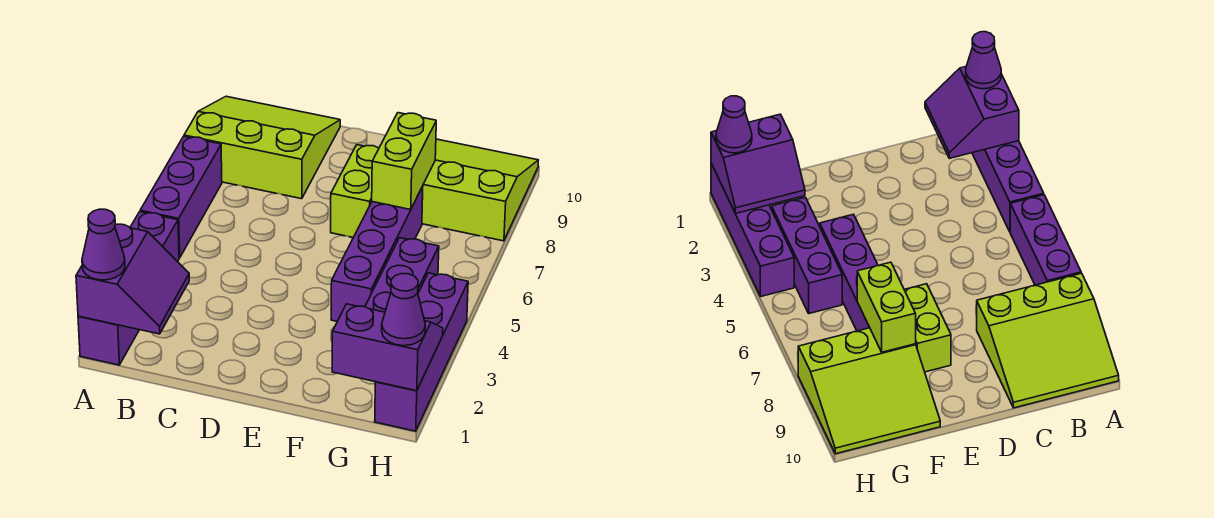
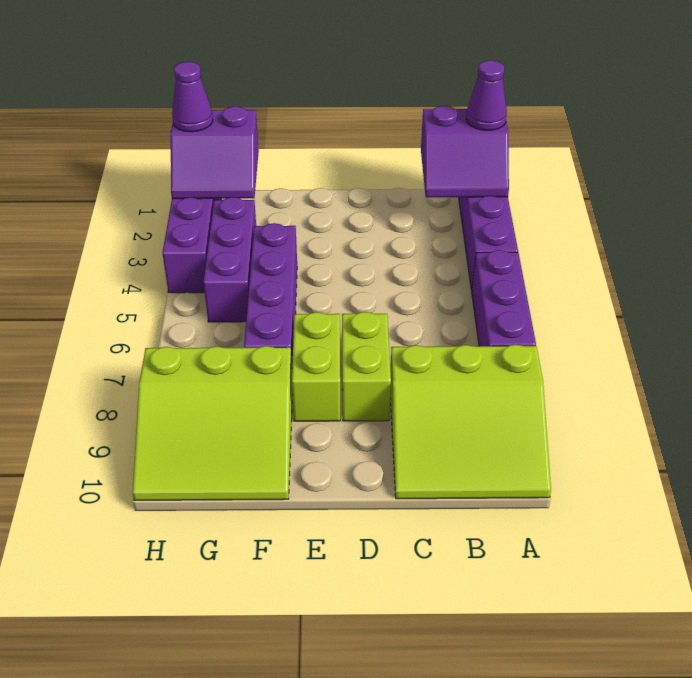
purple 2x2 slope [76,224,189,334] -> purple 2x2 slope turned to [421,106,509,197]
lime 1x2 brick [372,113,436,209] -> lime 1x2 brick moved to [342,312,391,421]

